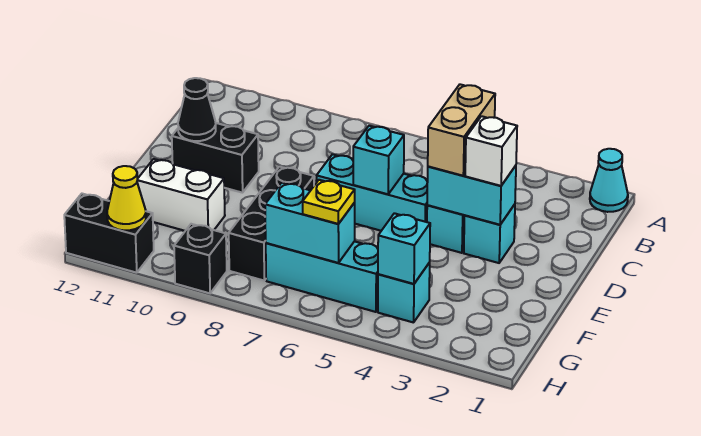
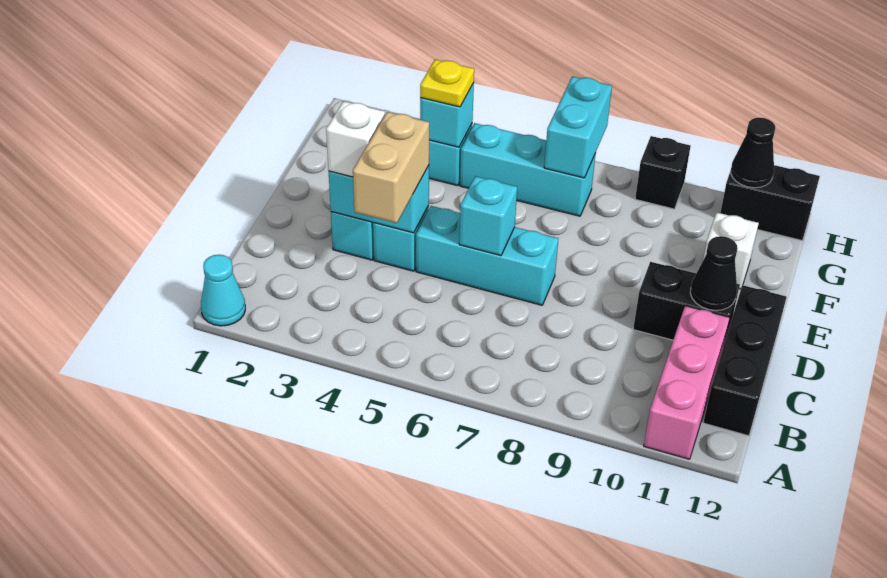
none -> pink 1x3 brick [644,306,730,459]
black 1x3 brick [229,167,314,280] -> black 1x3 brick moved to [703,285,787,436]
white 1x2 brick [137,159,225,231] -> white 1x1 brick [703,213,759,289]
cyan 1x2 brick [265,183,355,263] -> cyan 1x2 brick turned to [544,76,612,178]
yellow 1x1 plate [303,180,355,224] -> yellow 1x1 plate moved to [420,59,474,107]
yellow 1x1 cone [107,166,146,230] -> black 1x1 cone [731,118,775,188]

